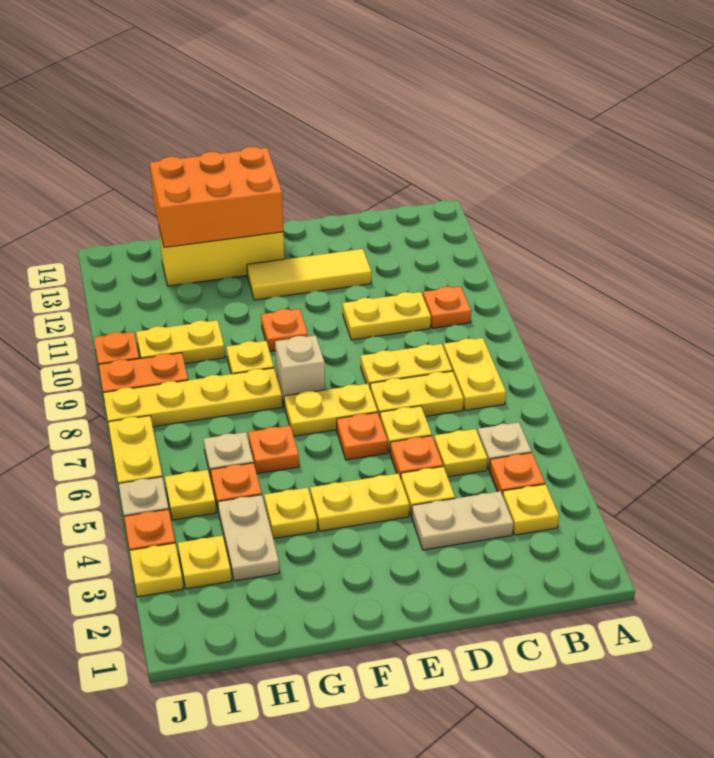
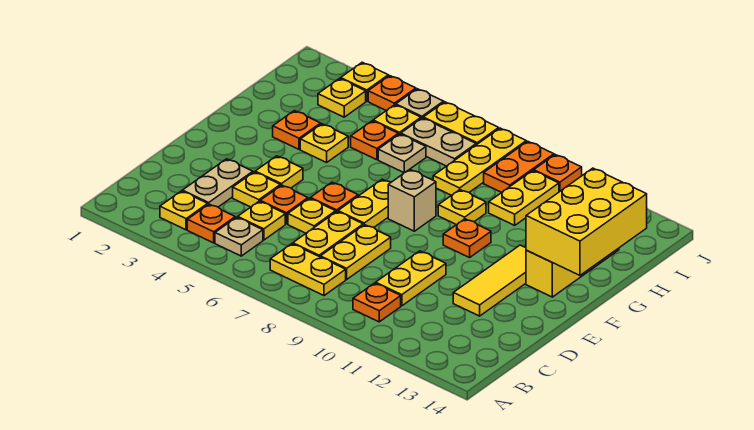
yellow 1x2 plate [310,473,409,531] -> yellow 1x1 plate [255,156,303,188]
orange 2x3 brick [150,147,283,247] -> yellow 2x3 brick [526,168,647,275]
orange 1x1 plate [248,426,299,474] -> orange 1x1 plate moved to [273,111,321,149]
yellow 1x4 plate [103,368,282,426] -> yellow 1x3 plate [433,128,526,195]
tan 1x2 plate [218,495,279,581] -> tan 1x2 plate moved to [401,118,476,166]

